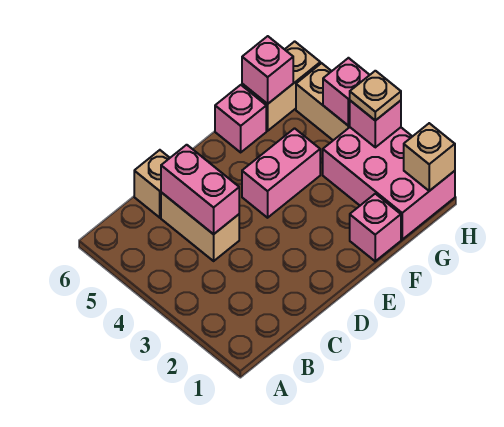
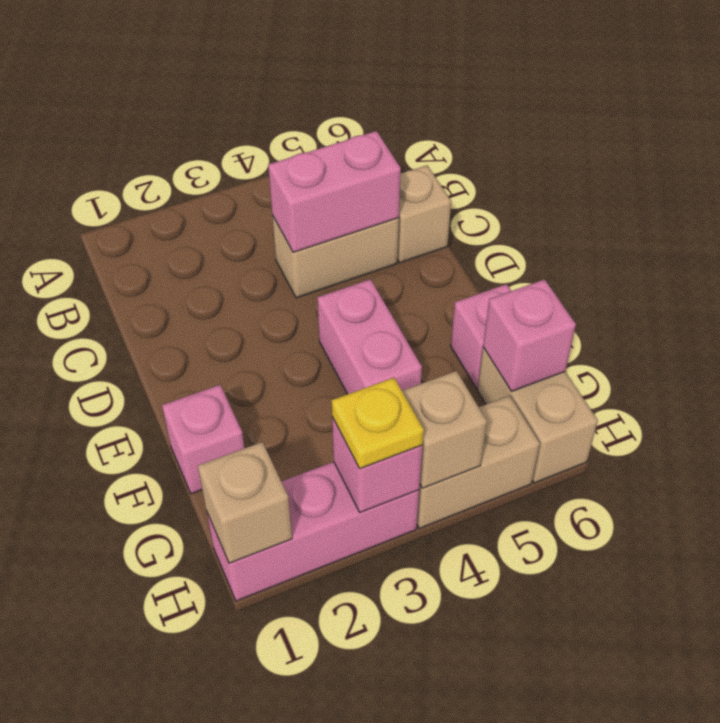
pink 2x3 brick [323,127,455,240] -> pink 1x3 brick [207,462,419,601]
tan 1x1 plate [350,71,401,121] -> yellow 1x1 plate [332,378,424,469]
pink 1x1 brick [323,58,369,126] -> tan 1x1 brick [402,371,487,488]

